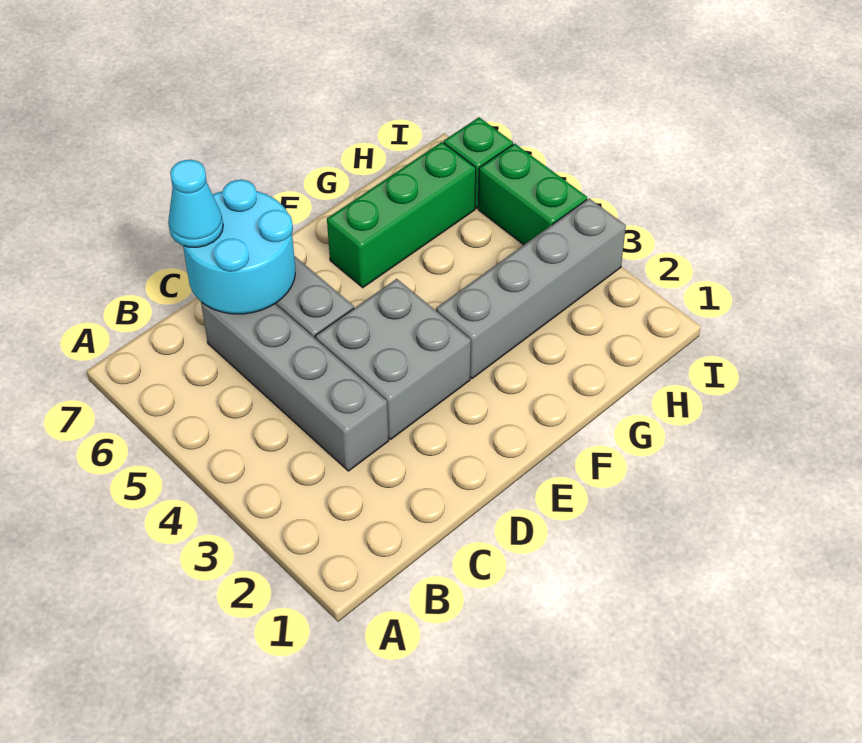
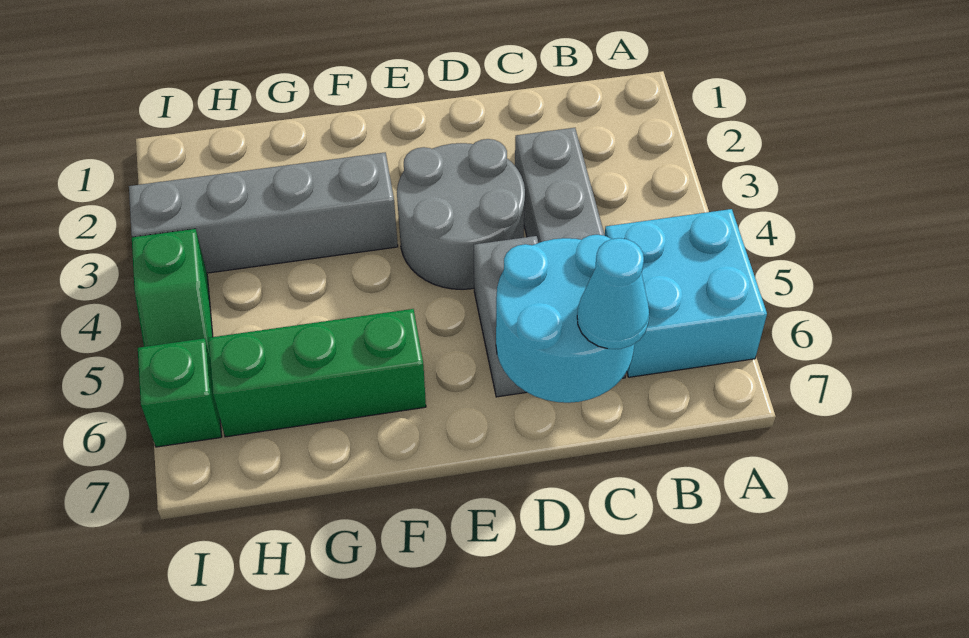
none -> cyan 2x2 brick [605,209,767,377]
grey 2x2 brick [315,279,471,439] -> grey 2x2 round brick [397,139,525,290]
green 1x2 brick [478,144,587,245] -> green 1x2 slope [132,229,213,355]

